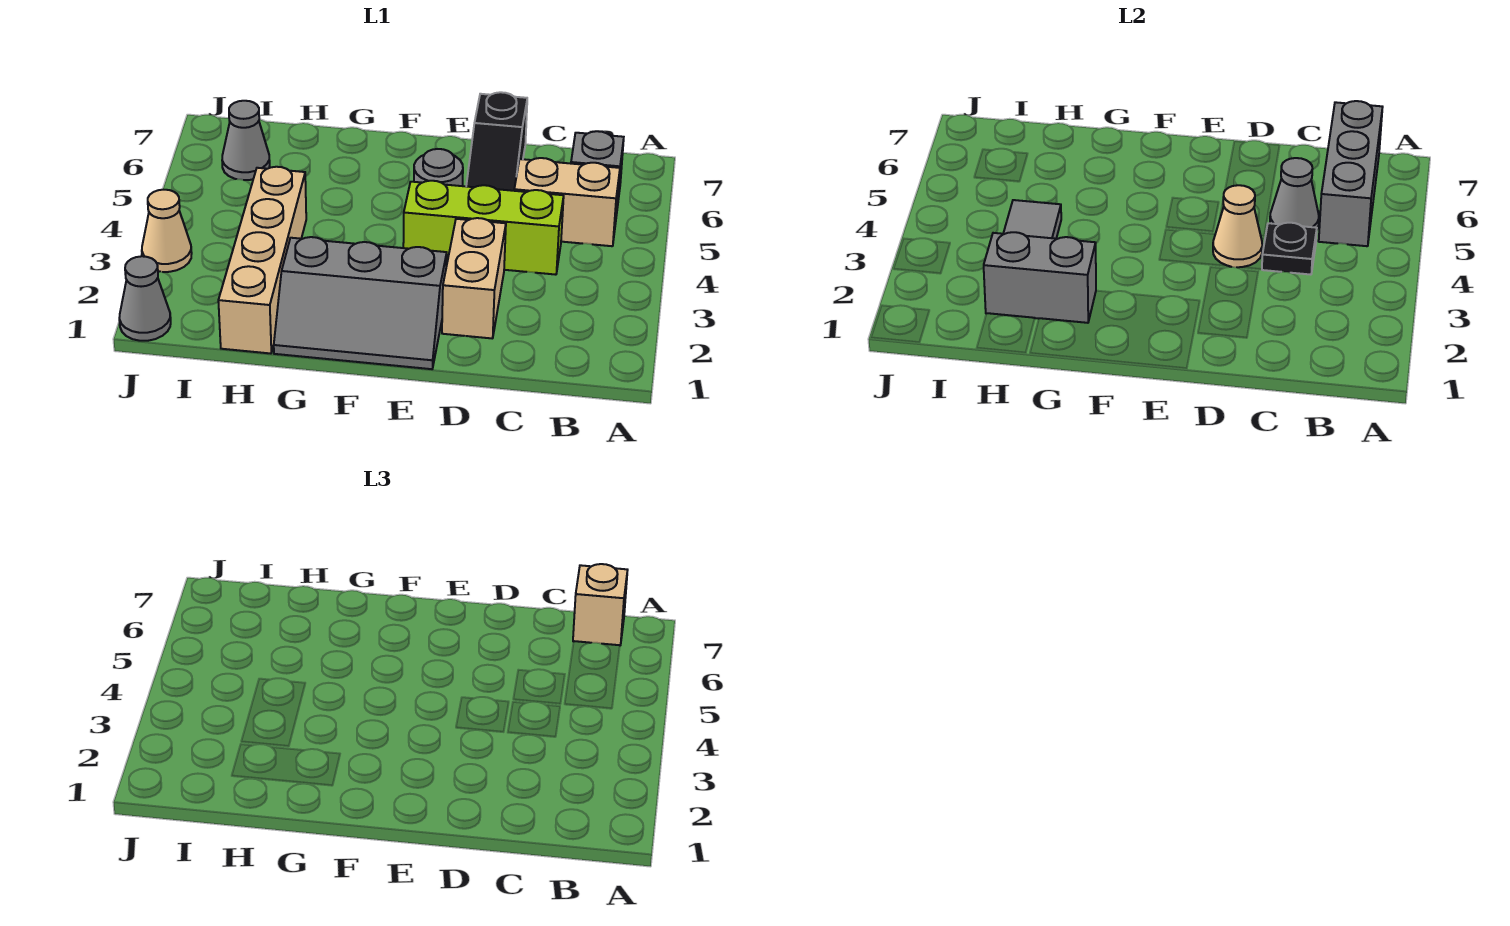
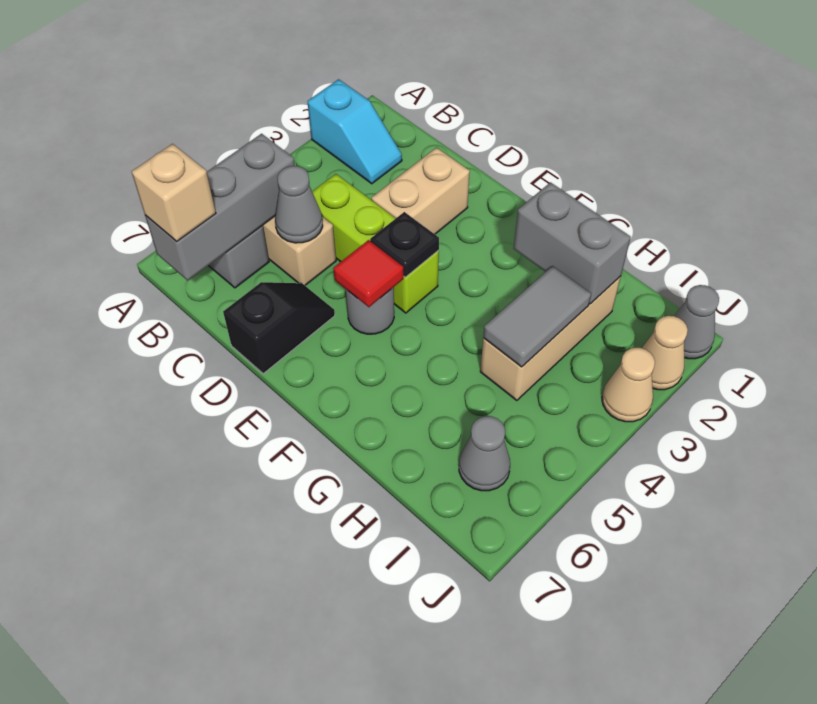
none -> cyan 1x2 slope [307,79,402,184]
black 1x1 plate [1262,223,1317,275] -> black 1x1 plate moved to [370,212,439,277]
tan 1x1 cone [1213,185,1262,267] -> tan 1x1 cone moved to [642,316,688,390]
black 1x3 slope [466,92,527,191] -> black 1x2 slope [223,282,335,374]
grey 2x3 slope [274,237,447,369] -> none
none -> red 1x1 tile [333,240,404,307]
tan 1x4 brick [218,167,306,353] -> tan 1x3 brick [480,276,621,401]

